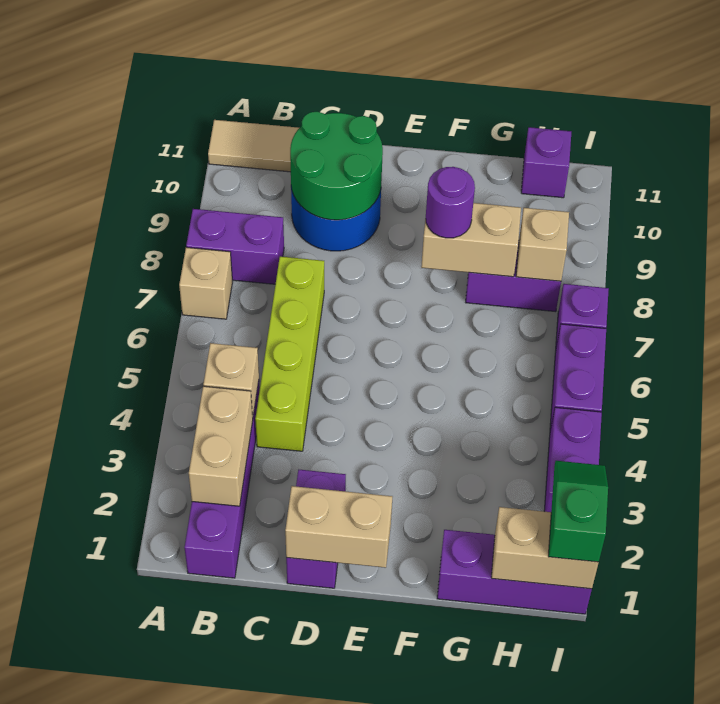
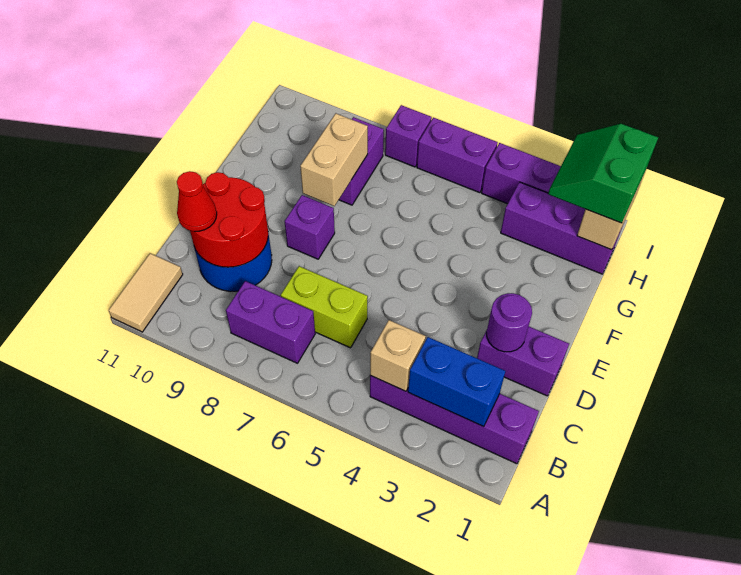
tan 1x1 brick [179,247,232,319] -> none
purple 1x2 brick [186,209,284,284] -> purple 1x2 brick turned to [226,281,315,363]
tan 1x2 brick [189,386,253,506] -> blue 1x2 brick [408,337,505,427]
lime 1x4 brick [255,256,324,451] -> lime 1x2 brick [281,266,368,348]
green 2x2 round brick [290,111,383,220] -> red 2x2 round brick [190,172,268,267]
none -> red 1x1 cone [177,171,217,231]
tan 1x2 brick [285,486,392,568] -> none
purple 1x1 round brick [426,167,475,238] -> purple 1x1 round brick moved to [487,293,532,352]
purple 1x3 brick [437,530,592,614] -> purple 1x3 brick turned to [501,182,622,274]
tan 1x1 brick [516,208,569,281] -> none
purple 1x1 brick [521,127,571,198] -> purple 1x1 brick moved to [285,195,335,259]
green 1x2 slope [548,461,608,562] -> green 2x2 slope [548,124,658,223]

